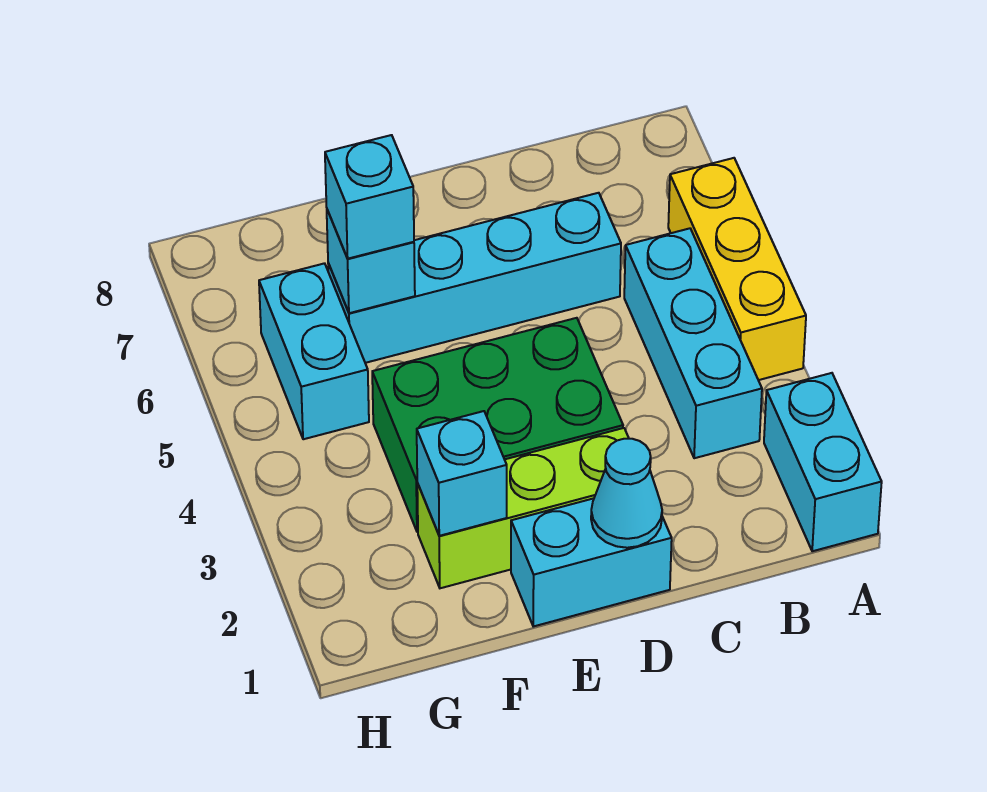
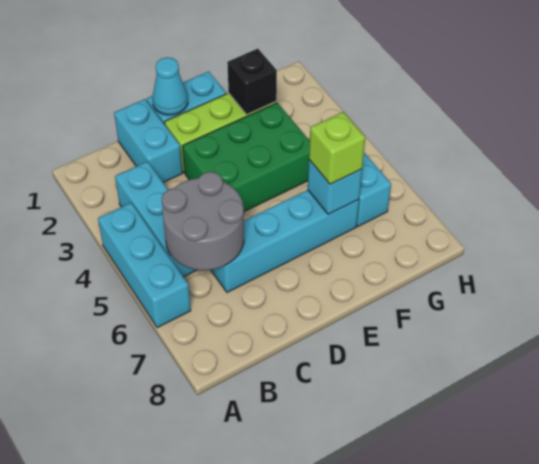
cyan 1x2 brick [764,373,882,551] -> cyan 1x2 brick moved to [114,99,183,183]
yellow 1x3 brick [668,158,806,380] -> cyan 1x3 brick [98,203,191,328]
none -> grey 2x2 round brick [162,172,244,270]
cyan 1x1 brick [417,411,507,536] -> black 1x1 brick [227,49,277,114]
cyan 1x1 brick [325,135,414,259] -> lime 1x1 brick [309,112,365,184]

